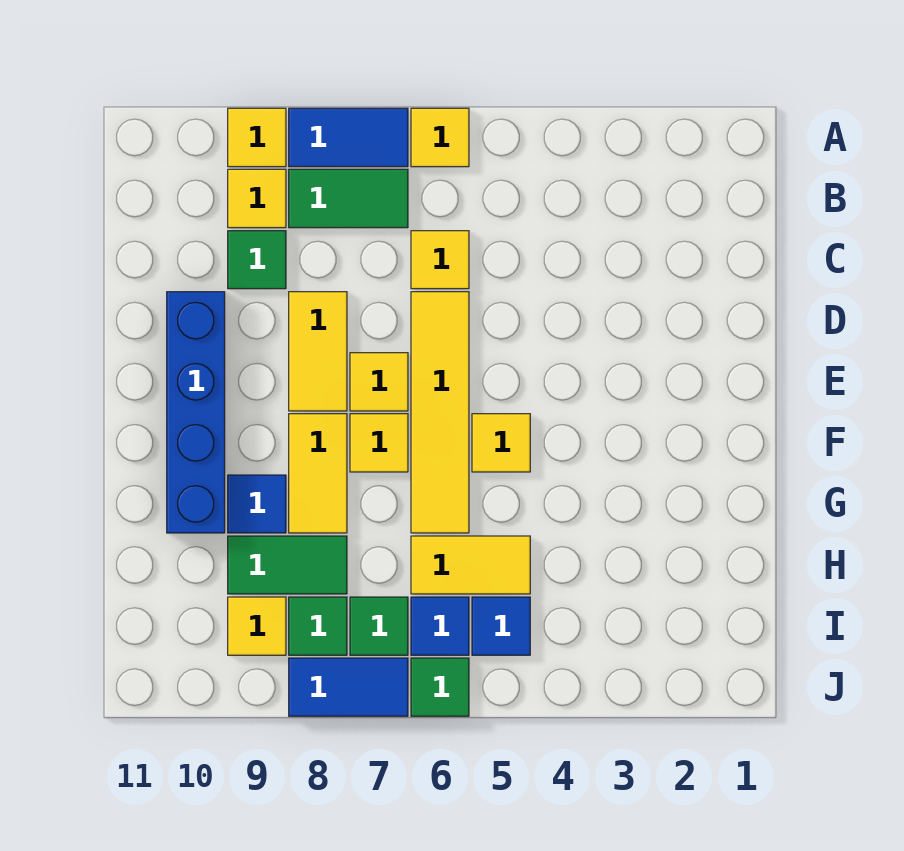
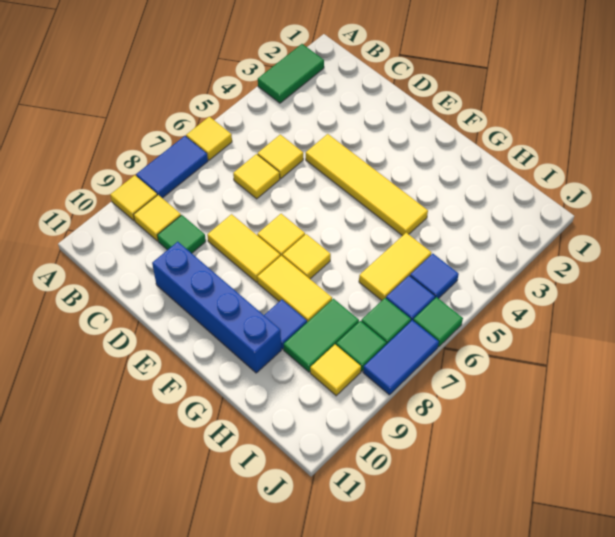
green 1x2 tile [289,169,408,228] -> green 1x2 tile moved to [258,44,324,103]
yellow 1x4 tile [411,292,469,533] -> yellow 1x4 tile moved to [306,134,428,236]
yellow 1x1 tile [472,414,530,472] -> yellow 1x1 tile moved to [258,135,303,179]

